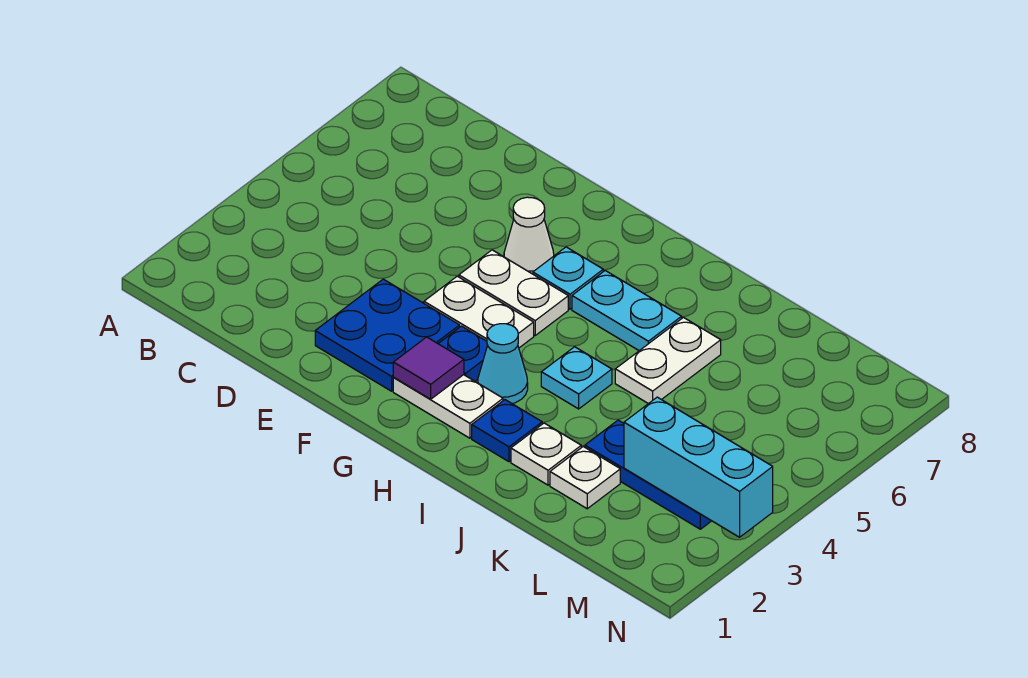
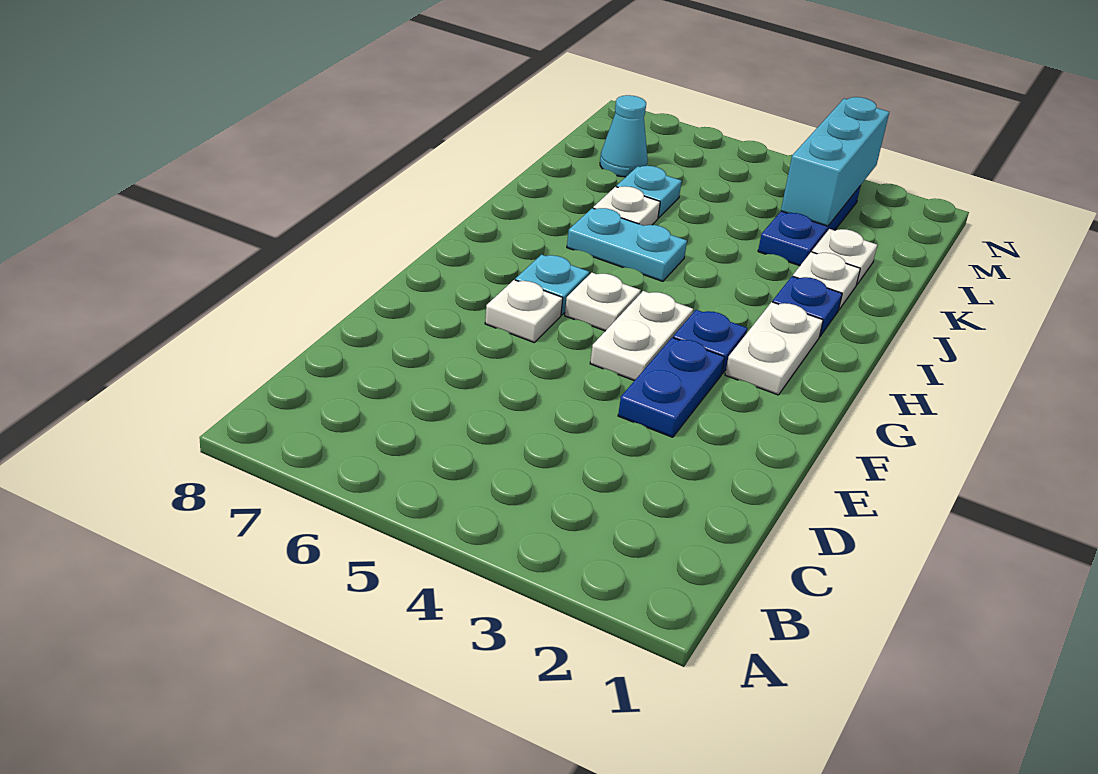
blue 2x2 plate [315,279,460,391] -> blue 1x2 plate [618,338,725,437]
white 1x2 plate [459,250,568,335] -> white 1x1 plate [565,273,641,331]
white 1x1 cone [504,197,554,274] -> white 1x1 plate [485,280,563,342]
purple 1x1 tile [393,337,464,399] -> none
cyan 1x1 cone [478,324,528,404] -> cyan 1x1 cone moved to [600,95,648,177]
cyan 1x2 plate [572,271,682,351] -> cyan 1x2 plate turned to [567,208,687,281]
cyan 1x1 plate [541,347,612,409] -> cyan 1x1 plate moved to [616,166,682,218]
white 1x2 plate [615,318,721,404] -> white 1x1 plate [593,186,660,226]

